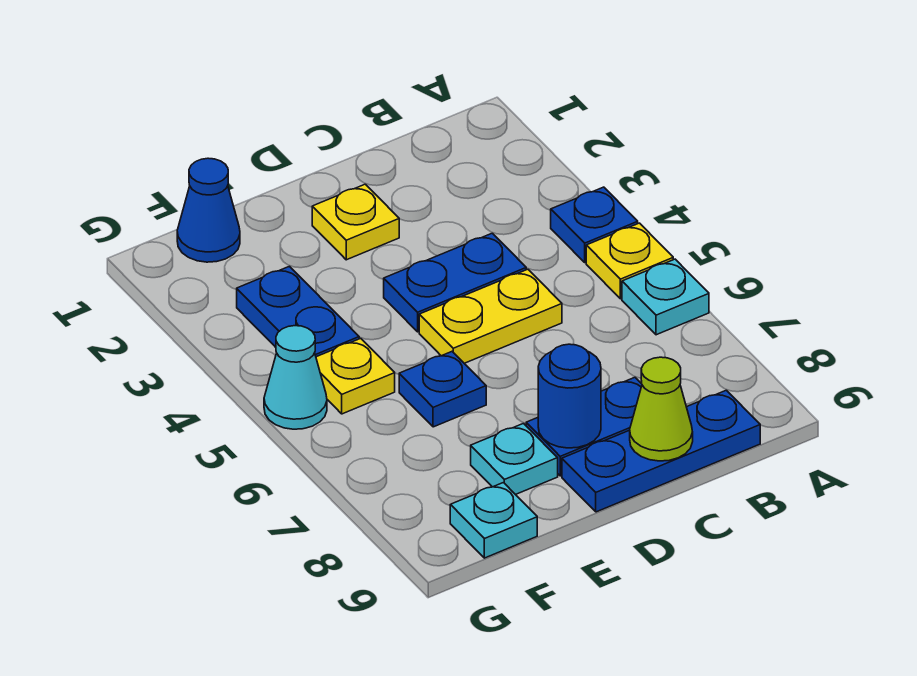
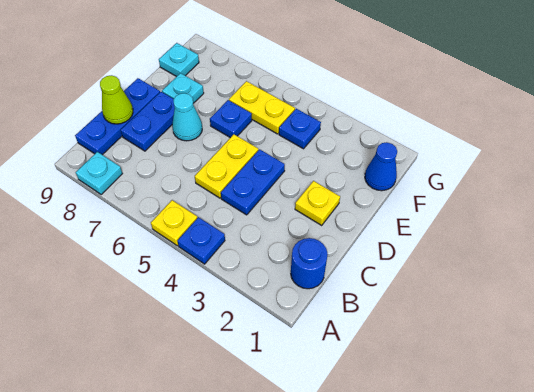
cyan 1x1 plate [622,259,709,335] -> cyan 1x1 plate moved to [76,152,122,195]
blue 1x1 round brick [538,344,601,448] -> blue 1x1 round brick moved to [291,238,328,289]
blue 1x2 plate [237,266,359,357] -> blue 1x1 plate [279,109,321,149]
yellow 1x1 plate [316,338,395,414] -> yellow 1x2 plate [229,81,295,134]
cyan 1x1 cone [264,326,327,429] -> cyan 1x1 cone moved to [172,93,202,141]

